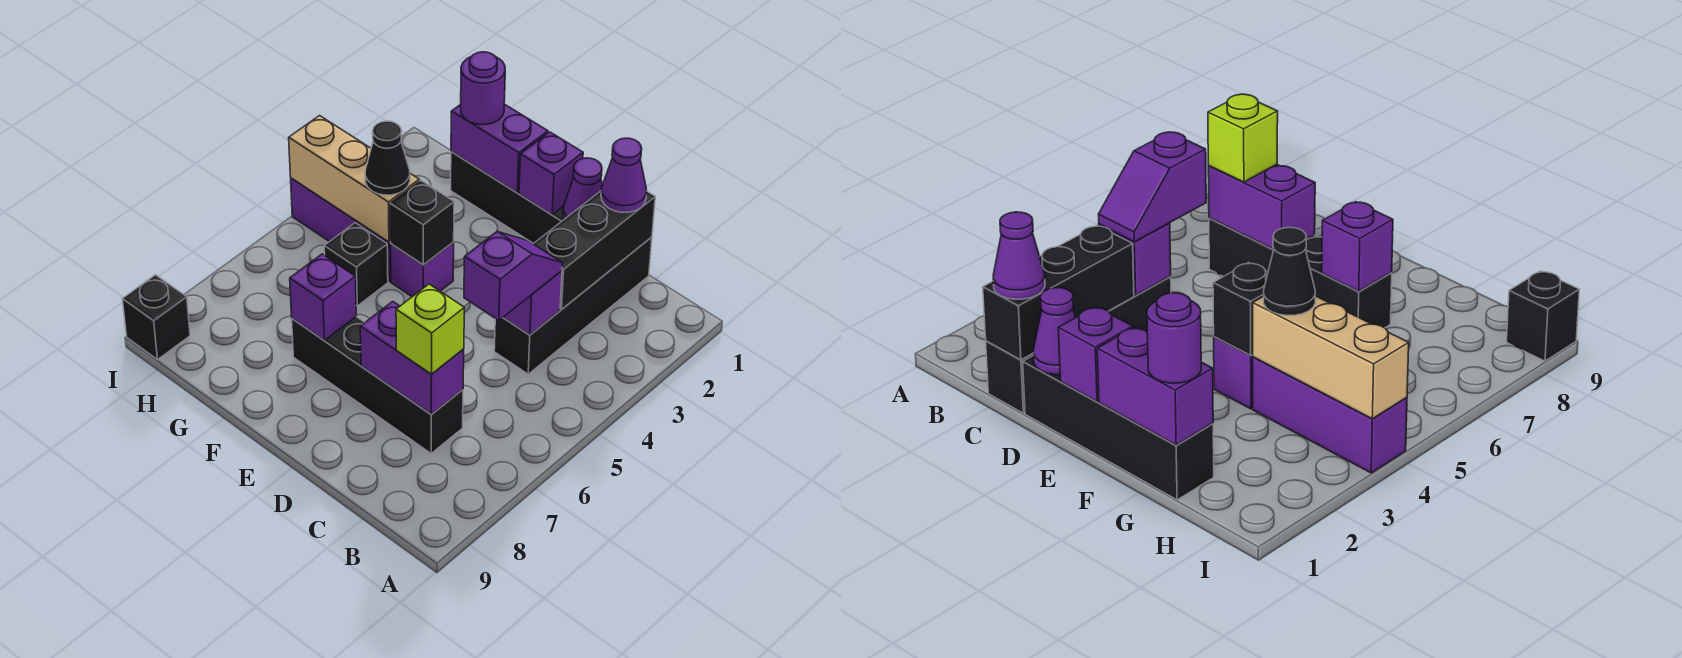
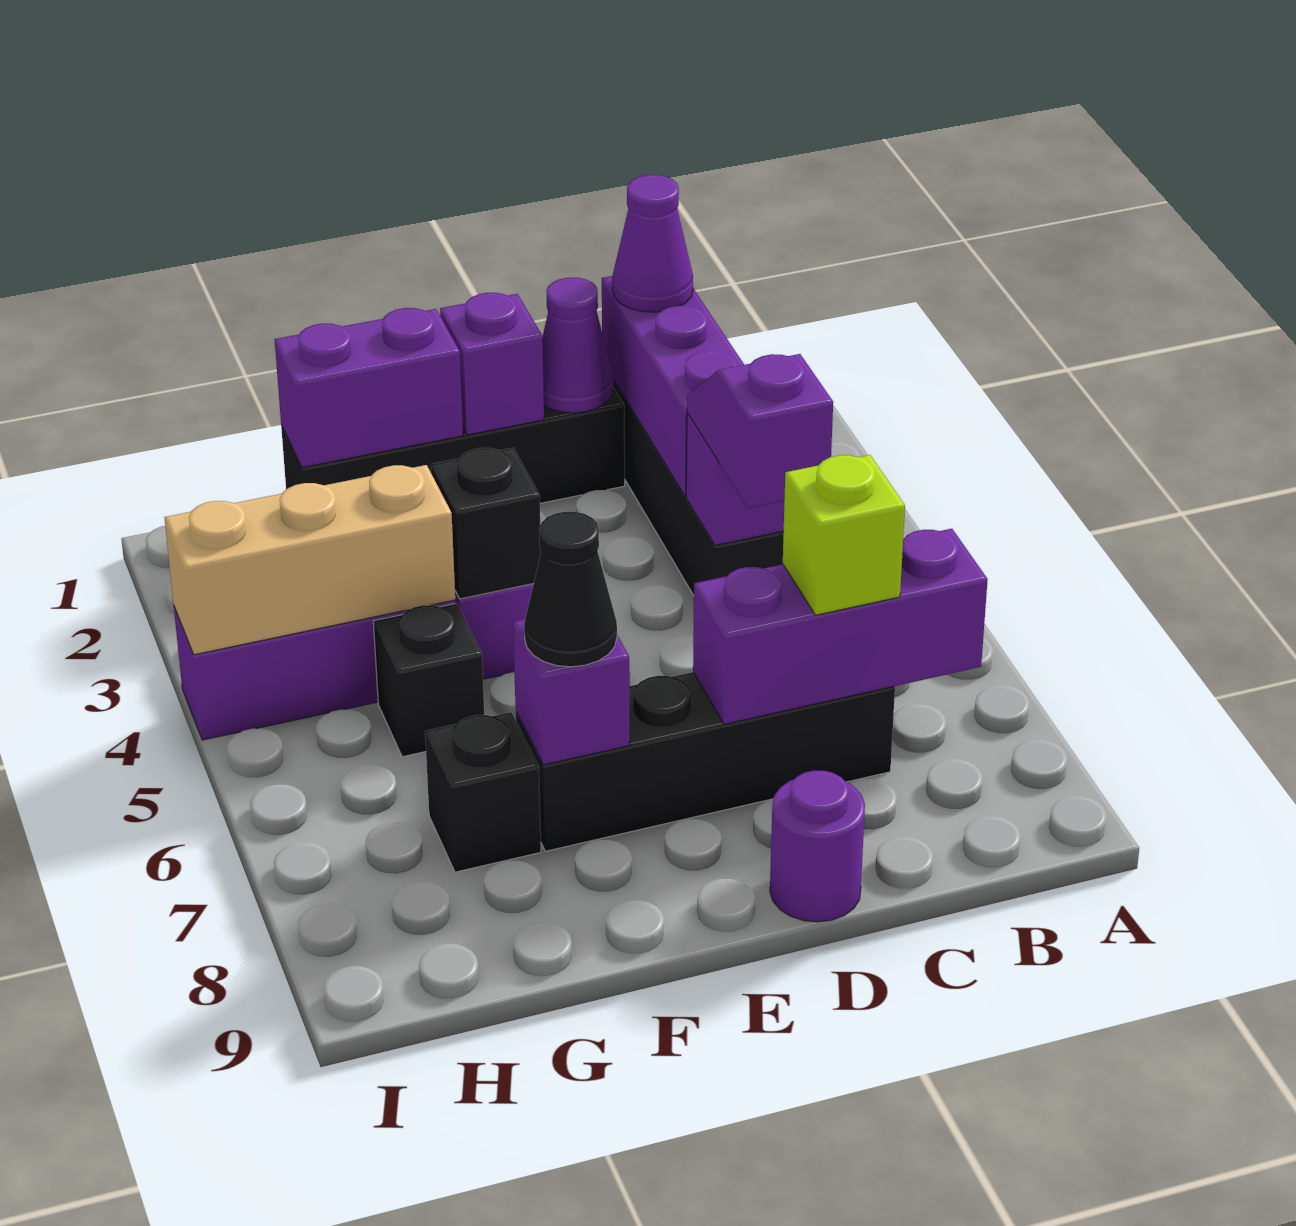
black 1x3 brick [534,191,655,309] -> purple 1x3 brick [602,276,744,496]
purple 1x2 brick [360,301,464,415] -> purple 1x3 brick [693,529,988,724]
purple 1x1 round brick [461,52,505,125] -> purple 1x1 round brick moved to [770,770,865,922]
black 1x1 cone [365,121,410,195] -> black 1x1 cone moved to [524,512,617,667]
black 1x1 brick [122,275,190,360] -> black 1x1 brick moved to [425,712,541,872]

